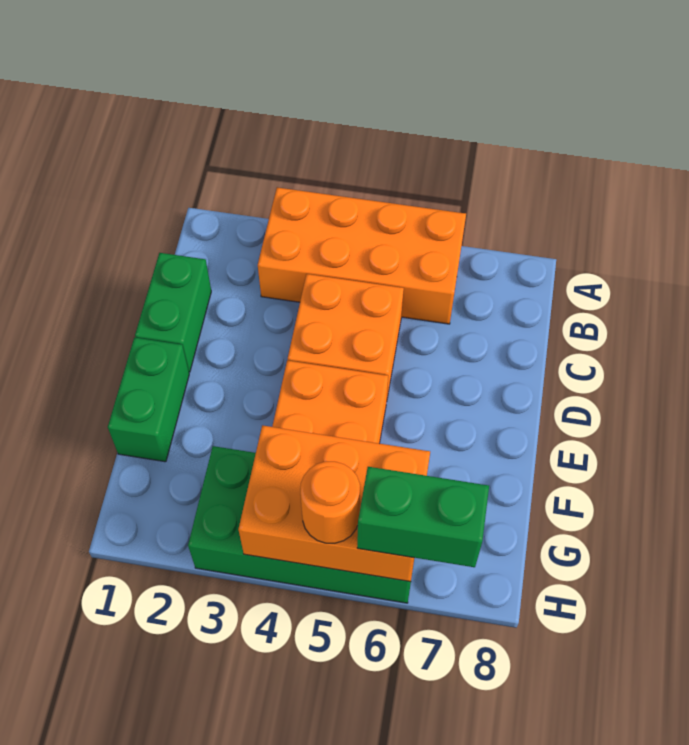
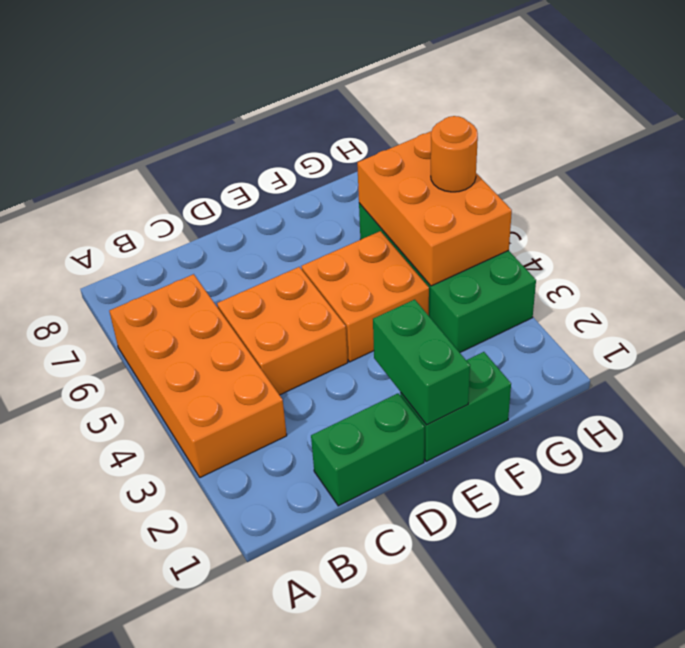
green 1x2 brick [357,467,489,567] -> green 1x2 brick moved to [373,299,470,425]

